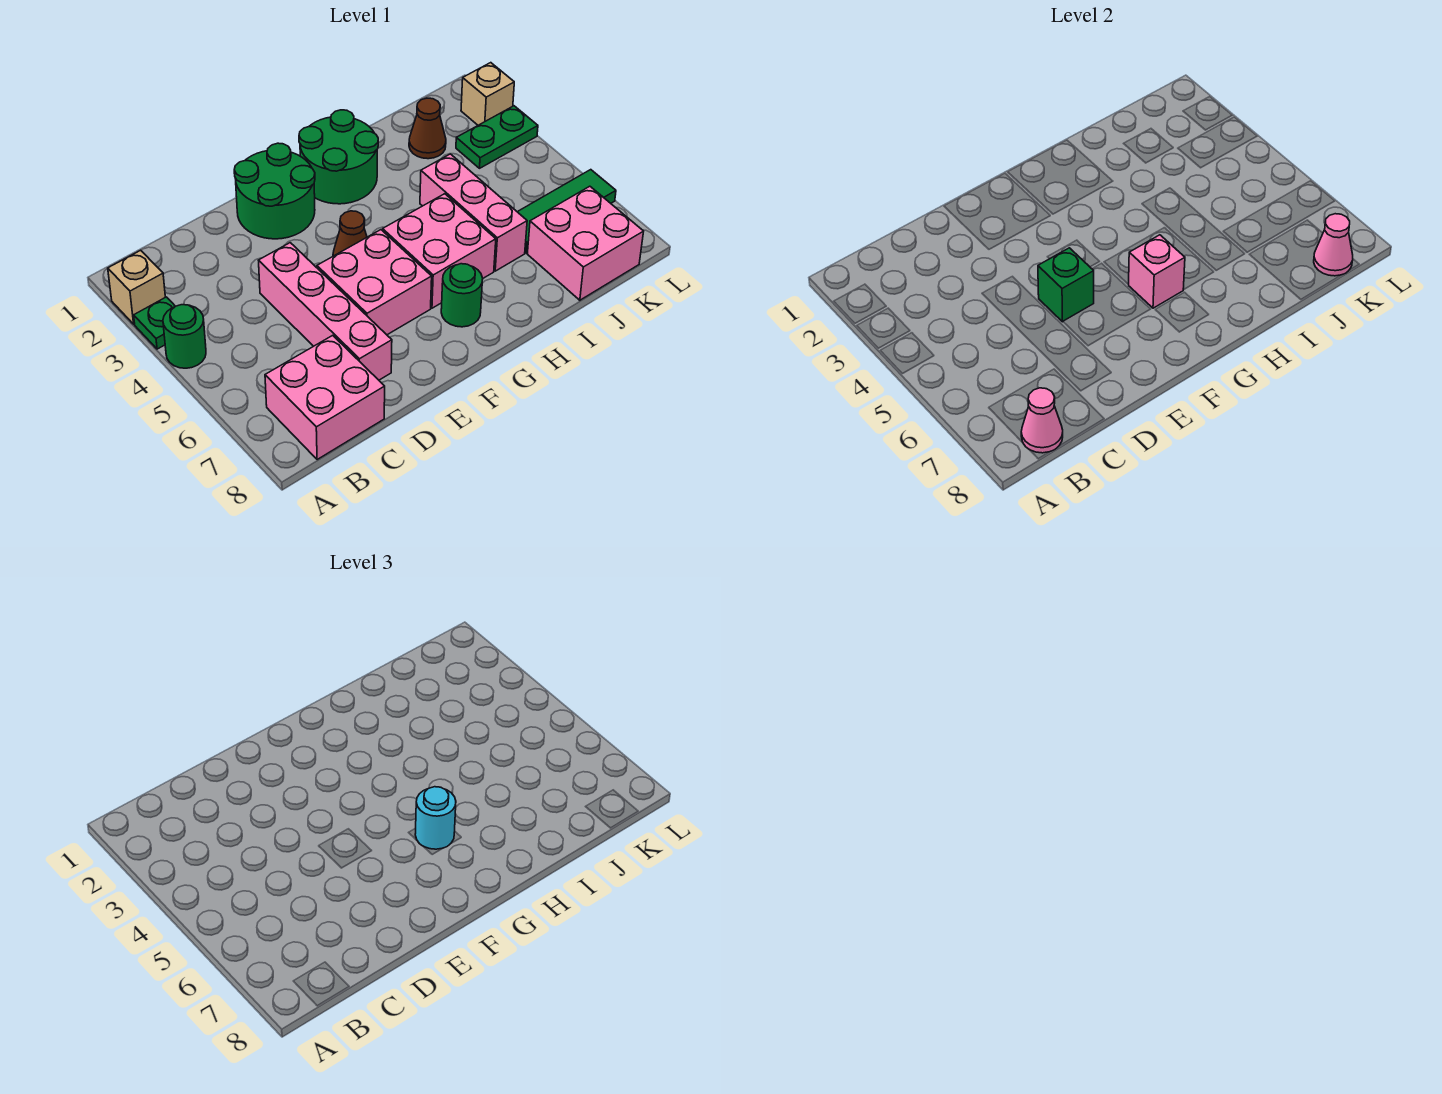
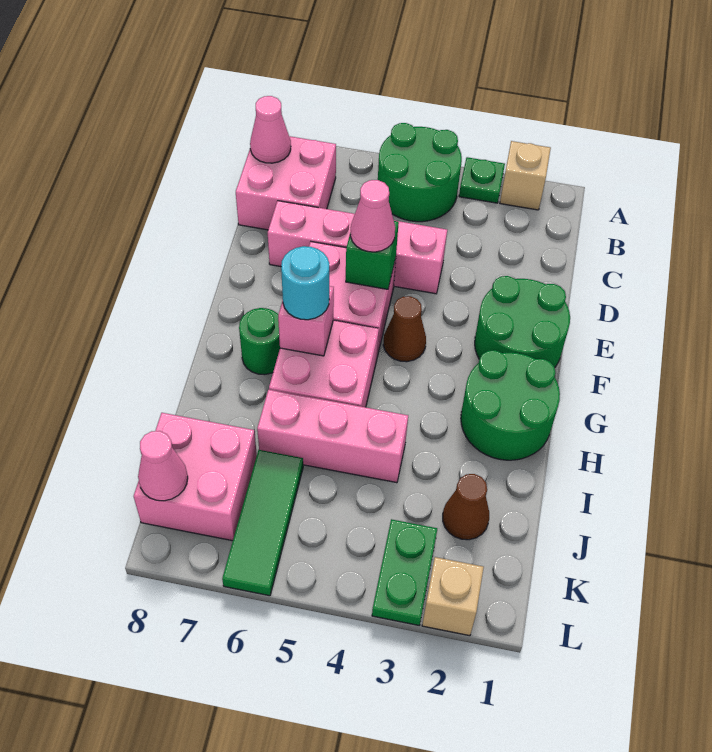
green 1x1 round brick [163,305,206,368] -> green 2x2 round brick [378,123,462,222]
none -> pink 1x1 cone [350,180,395,252]

